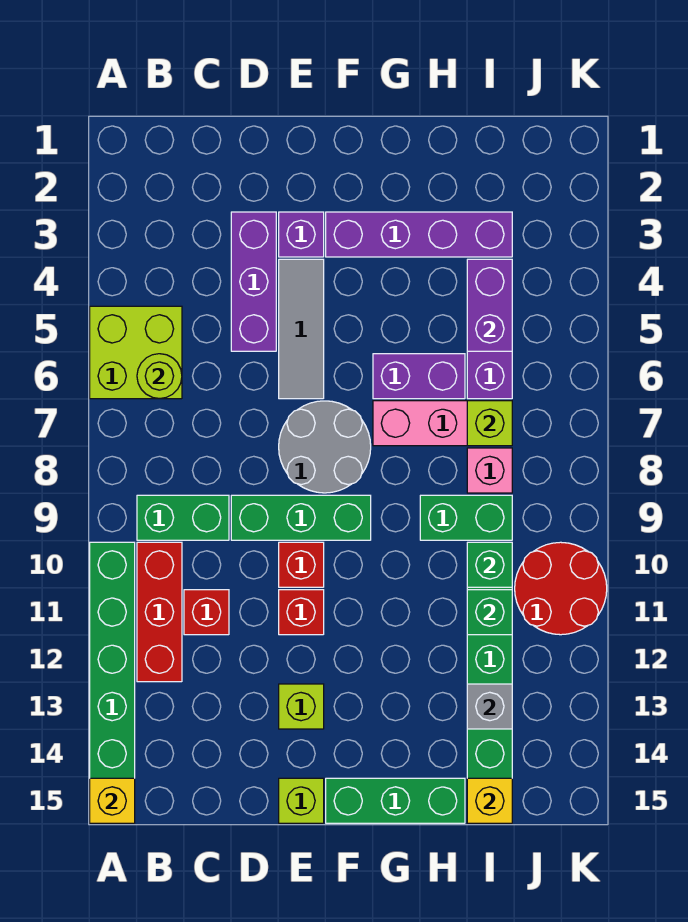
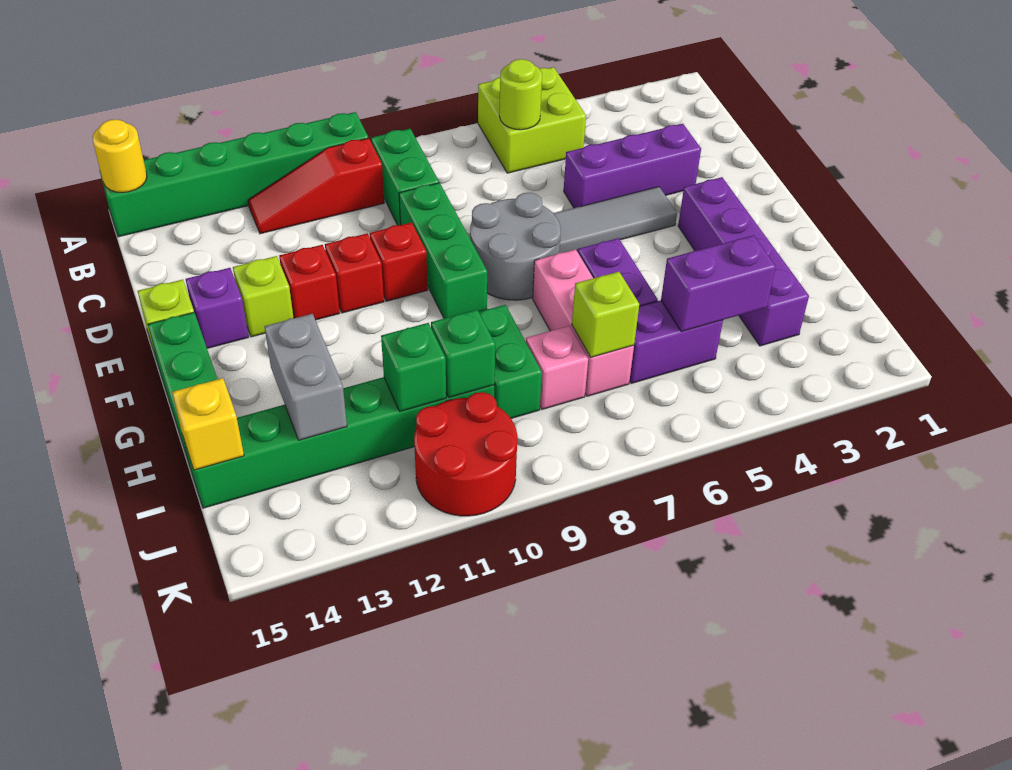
yellow 1x1 brick [90,778,135,823] -> yellow 1x1 round brick [93,119,147,193]
red 1x3 brick [137,542,182,682] -> red 1x3 slope [248,138,384,234]
red 1x1 brick [184,590,229,635] -> red 1x1 brick moved to [279,245,340,320]
purple 1x1 brick [279,212,324,257] -> purple 1x1 brick moved to [186,268,249,348]
grey 1x1 brick [467,684,512,729] -> grey 1x2 brick [264,314,347,440]

